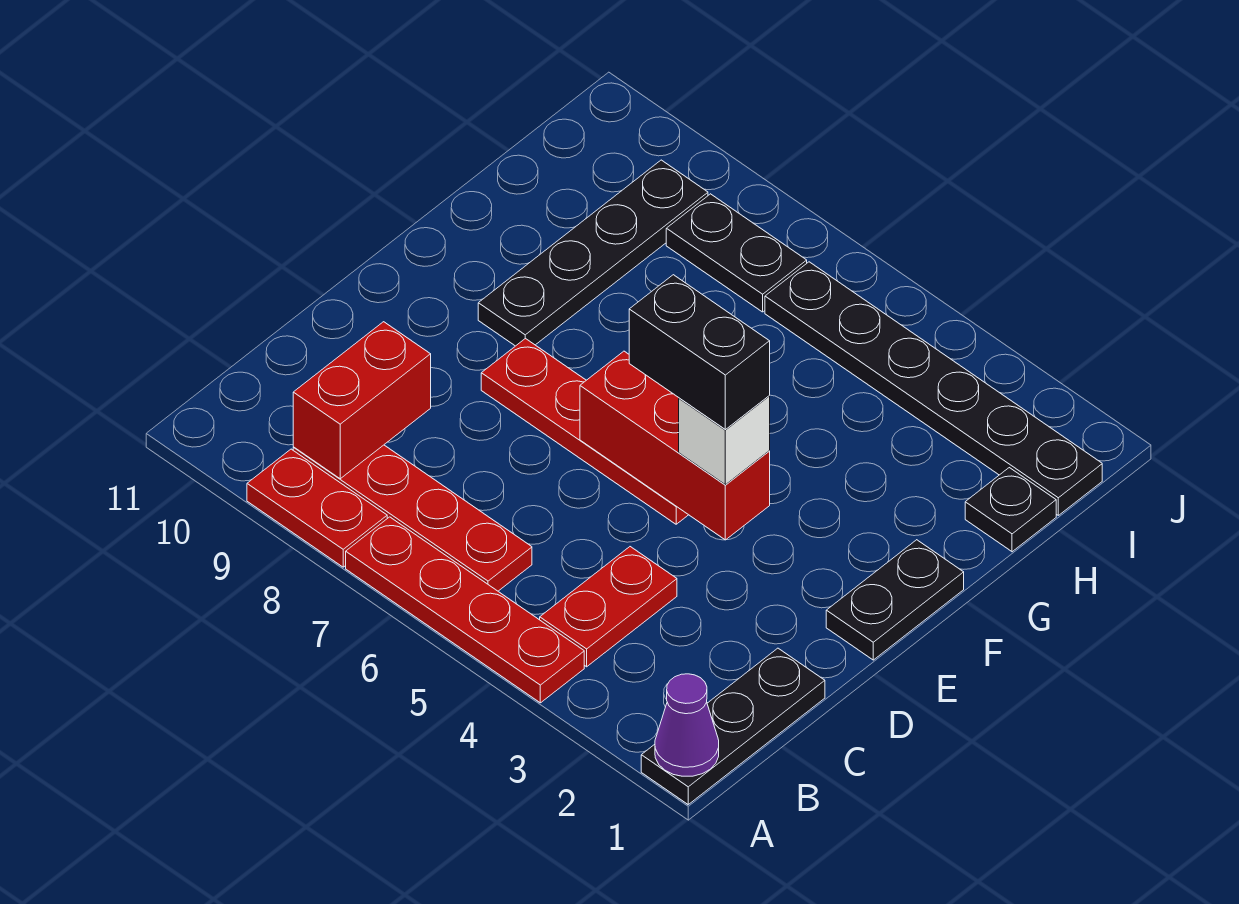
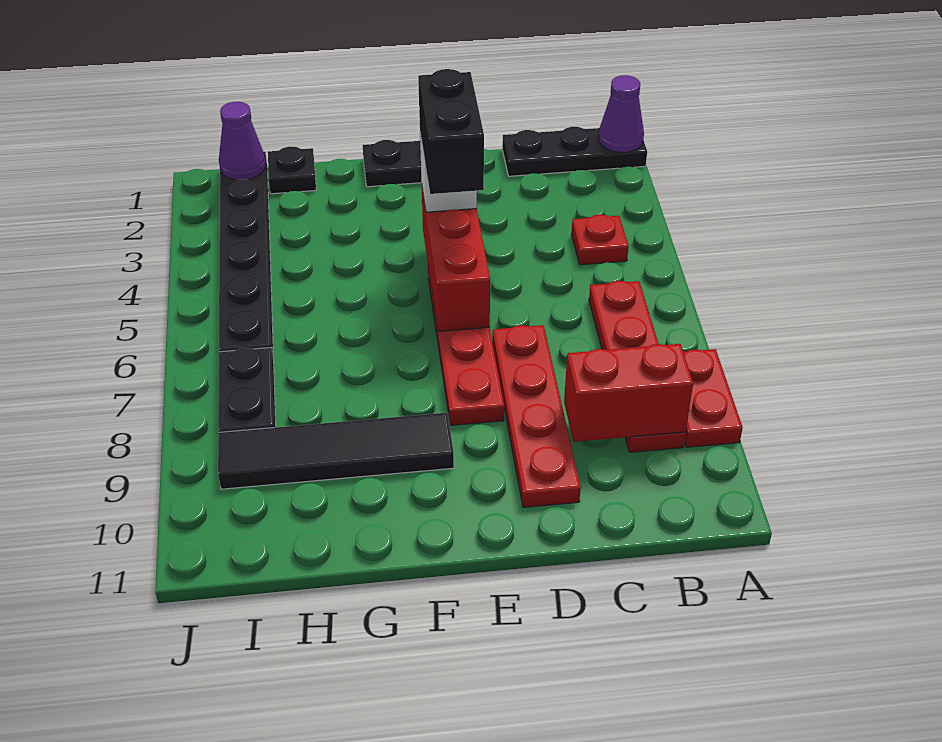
red 1x4 plate [346,517,584,703] -> red 1x4 plate moved to [492,325,581,507]
red 1x2 plate [540,547,677,667] -> red 1x1 plate [572,215,629,265]
black 1x4 plate [478,160,708,346] -> black 1x4 tile [218,413,454,489]
none -> purple 1x1 cone [219,102,266,180]

